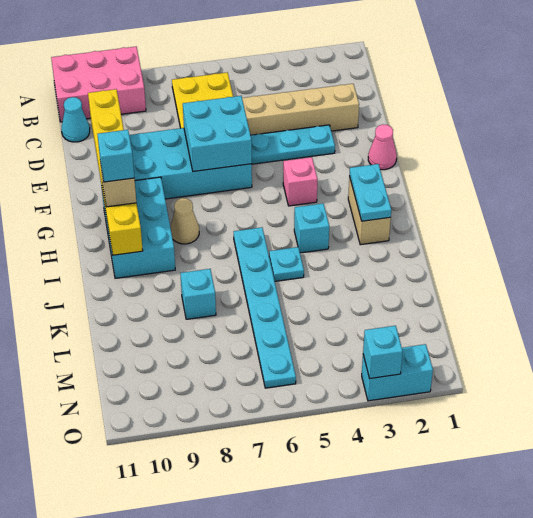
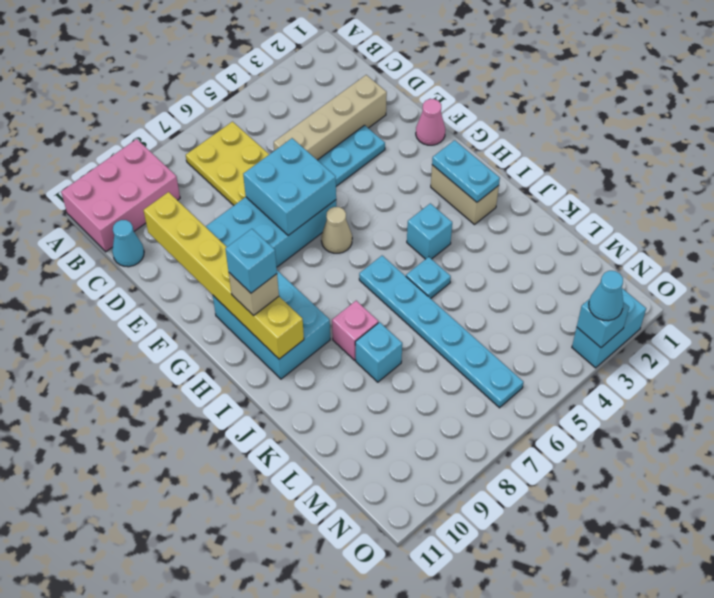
pink 1x1 brick [283,157,318,206] -> pink 1x1 brick moved to [332,301,378,360]
tan 1x1 cone [170,198,199,244] -> tan 1x1 cone moved to [321,207,352,253]
none -> cyan 1x1 cone [589,271,623,321]

